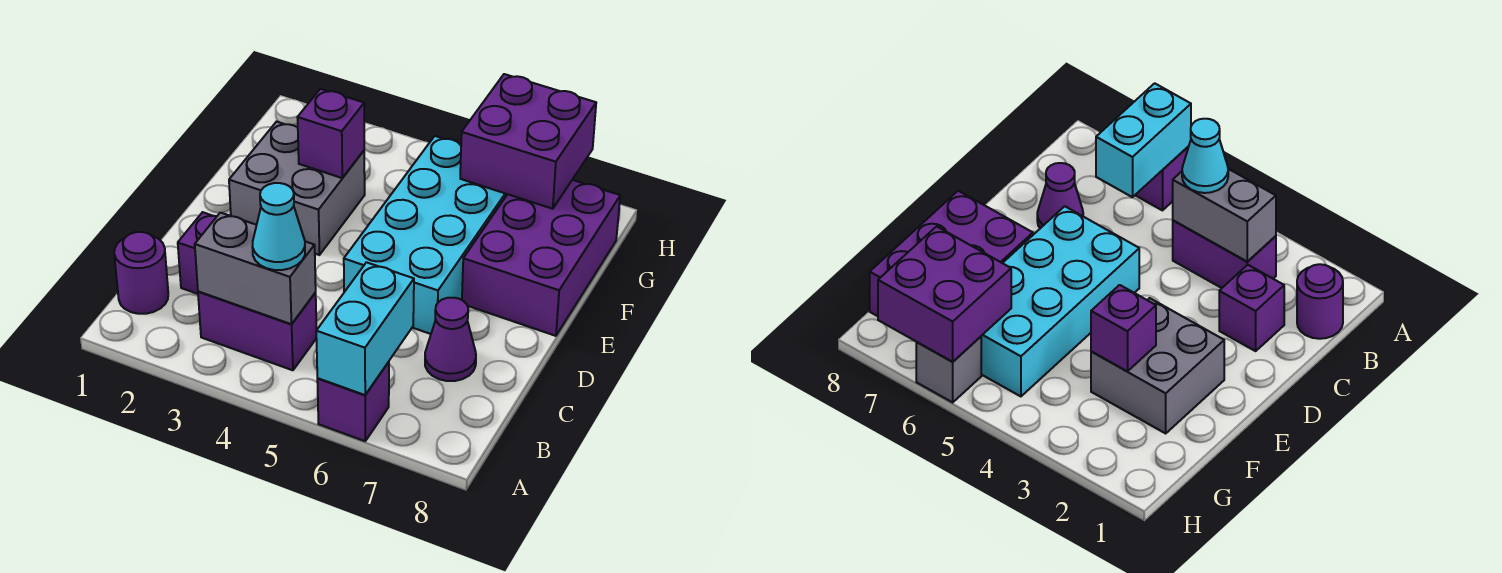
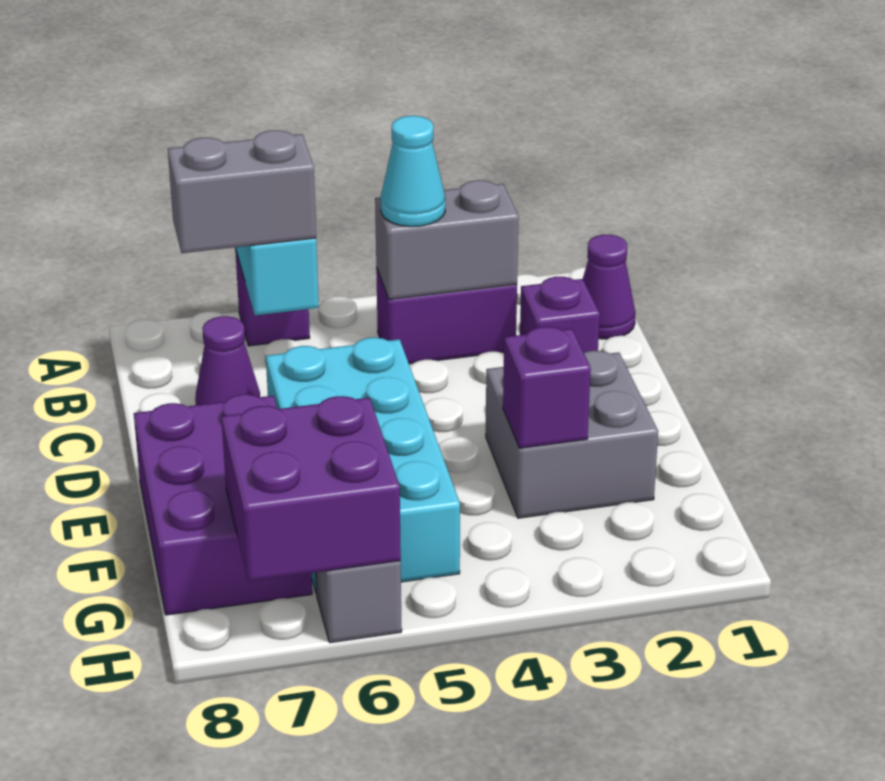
purple 1x1 round brick [114,232,168,314] -> purple 1x1 cone [583,235,635,339]
none -> grey 1x2 brick [168,130,316,253]

